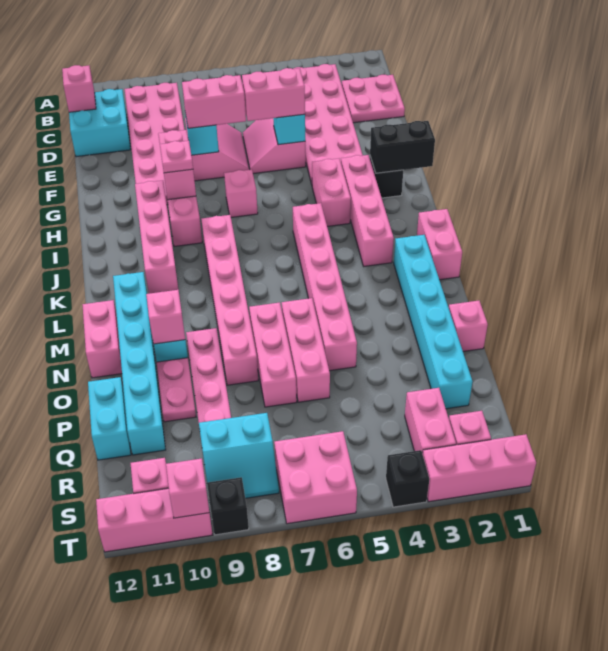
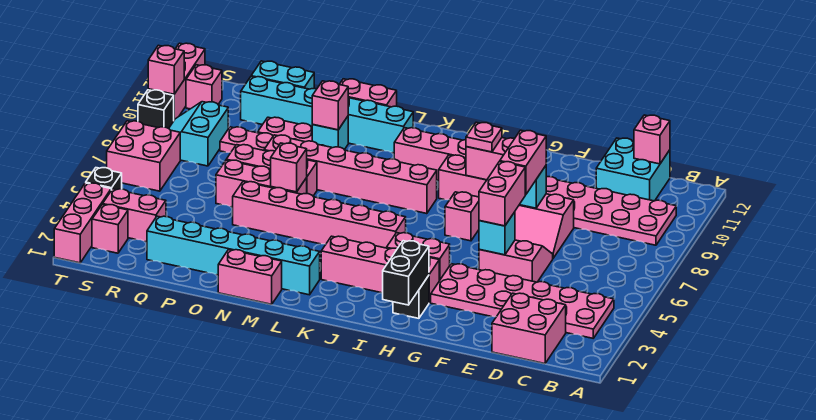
pink 2x2 plate [342,75,405,123] -> pink 2x2 brick [492,293,566,364]
pink 1x2 brick [417,209,462,280] -> pink 1x2 brick moved to [218,250,282,304]
pink 1x1 brick [449,301,488,352] -> pink 1x1 brick moved to [271,143,307,192]

